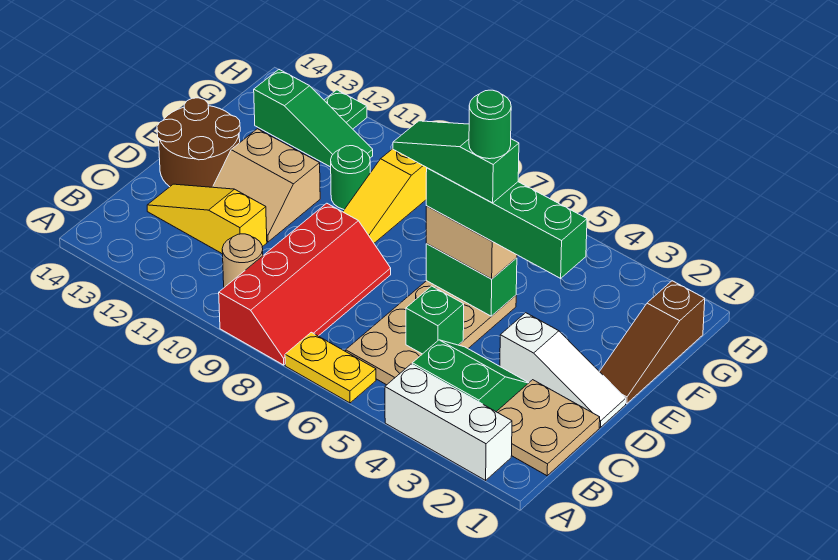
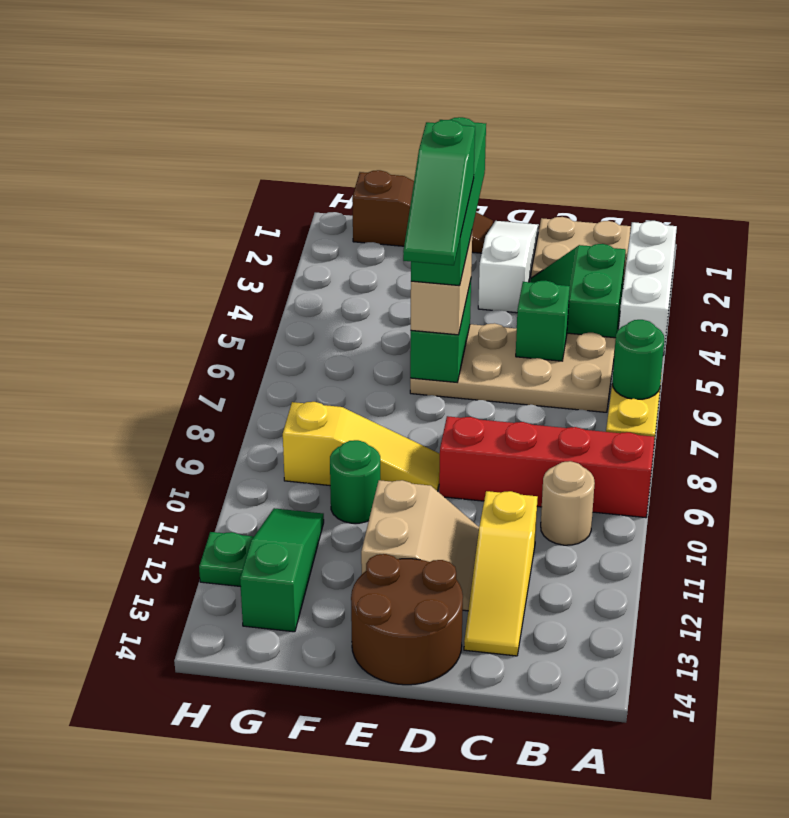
green 1x1 round brick [469,90,511,159] -> green 1x1 round brick moved to [612,320,664,399]

